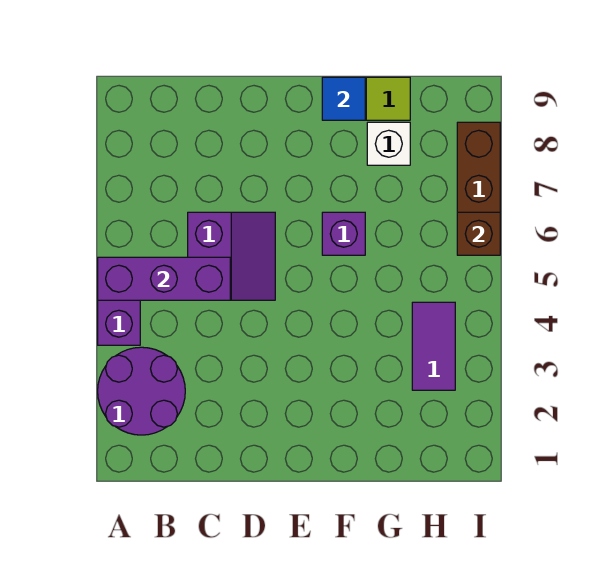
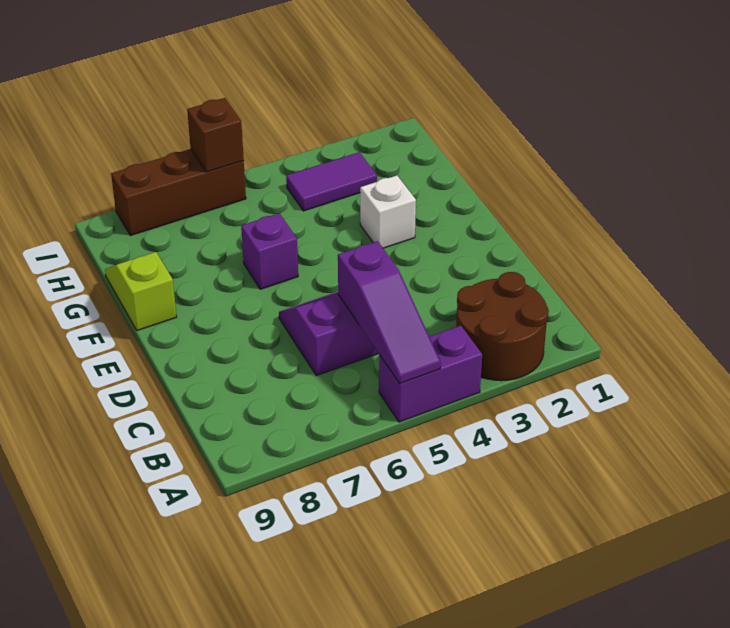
purple 2x2 round brick [98,347,185,435] -> brown 2x2 round brick [456,272,549,381]
purple 1x3 brick [98,257,230,300] -> purple 1x3 slope [338,241,441,383]
blue 1x1 tile [322,77,365,120] -> none
white 1x1 brick [367,122,410,165] -> white 1x1 brick moved to [360,175,416,248]

